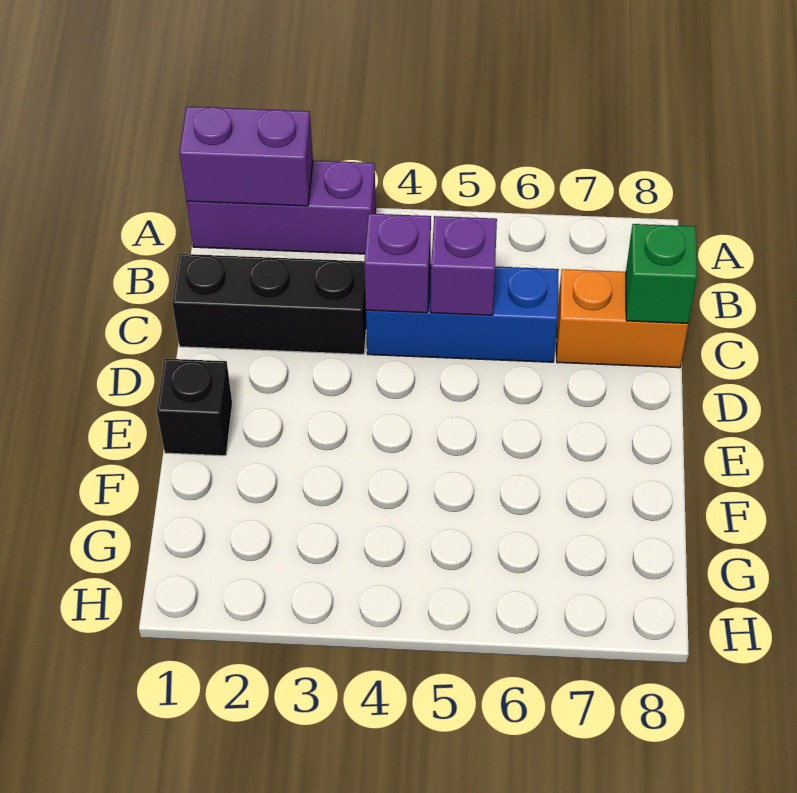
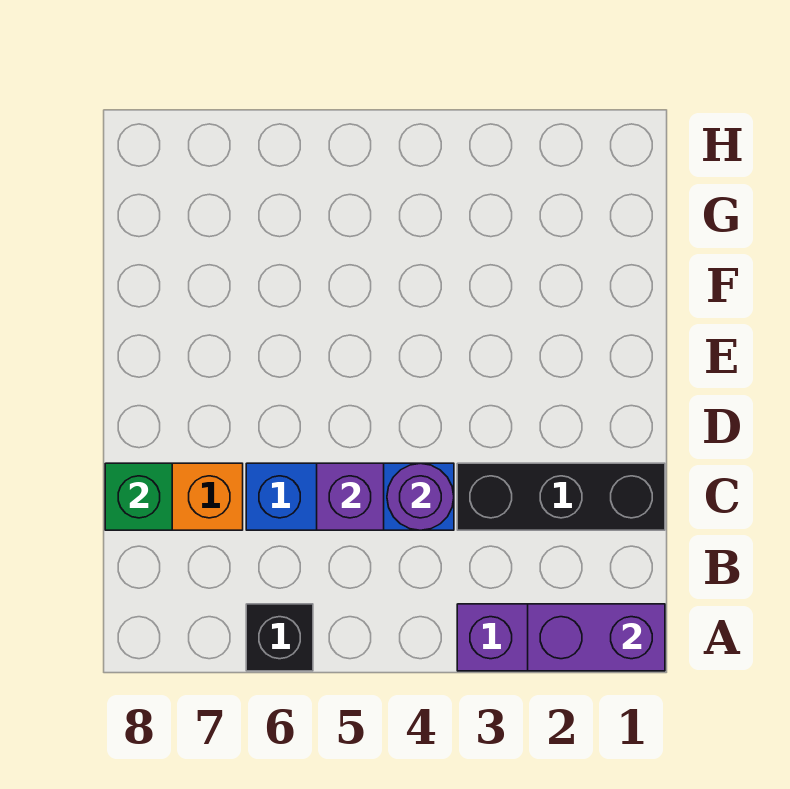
purple 1x1 brick [364,214,431,313] -> purple 1x1 round brick [387,463,454,530]
black 1x1 brick [157,359,232,456] -> black 1x1 brick moved to [246,604,313,671]

